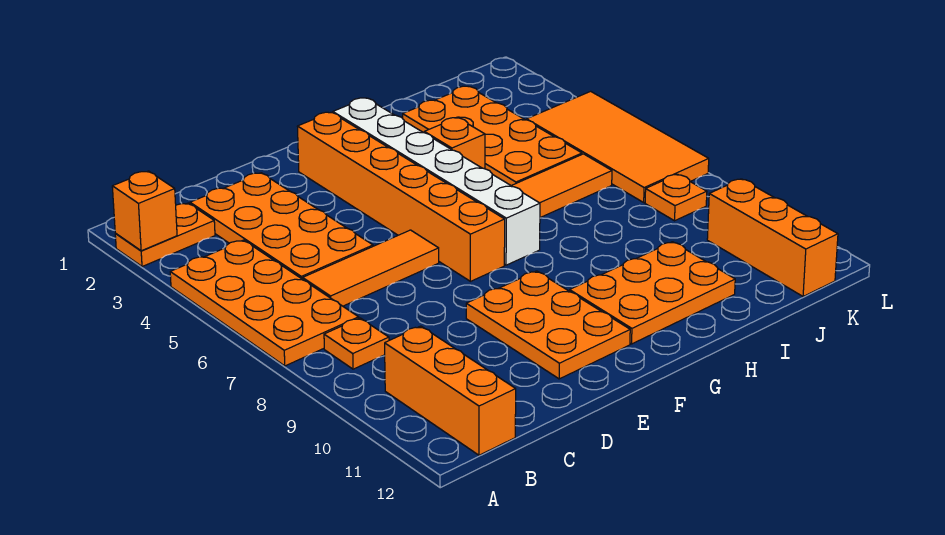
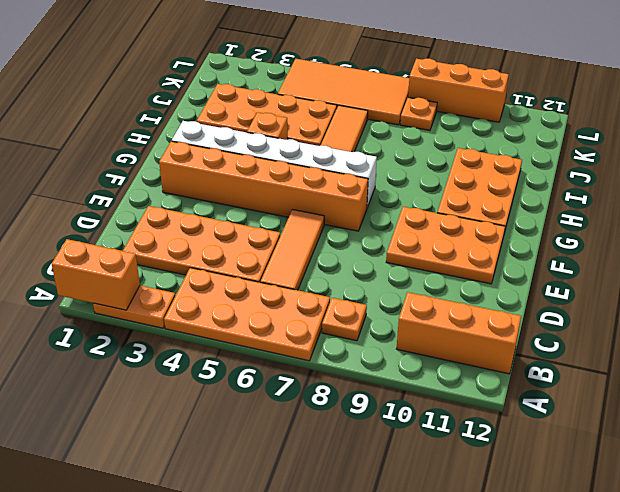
orange 1x2 plate [115,203,215,267] -> orange 1x2 plate turned to [93,285,176,328]
orange 1x1 brick [112,171,177,251] -> orange 1x2 brick [52,239,140,310]
orange 1x3 brick [707,179,838,296] -> orange 1x3 brick moved to [408,59,509,122]

